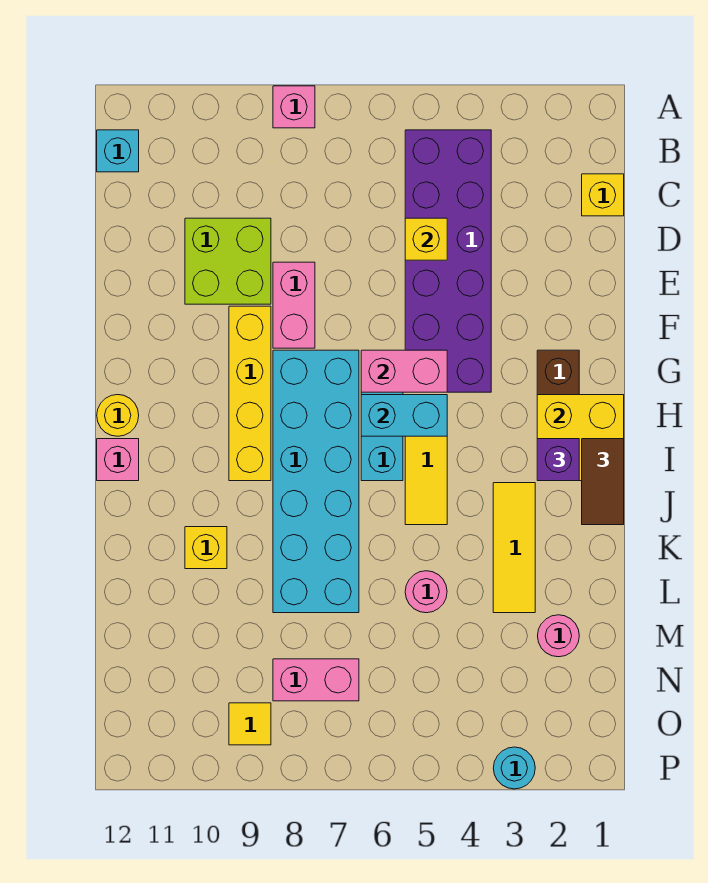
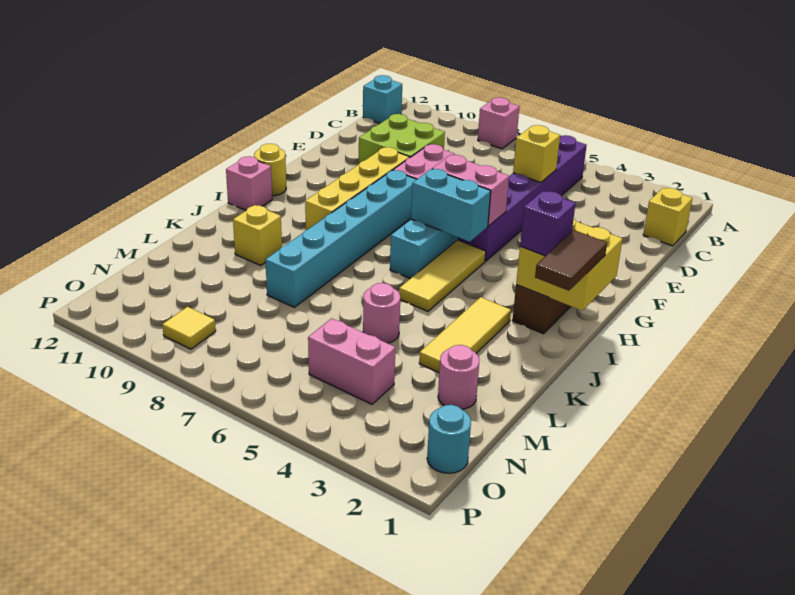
purple 2x6 brick [405,130,491,392] -> purple 1x6 brick [458,135,587,261]
cyan 2x6 brick [273,350,359,613] -> cyan 1x6 brick [266,170,417,307]
pink 1x2 brick [273,659,359,701] -> pink 1x2 brick moved to [308,318,396,404]
cyan 1x1 round brick [493,747,535,789] -> cyan 1x1 round brick moved to [427,405,471,473]

